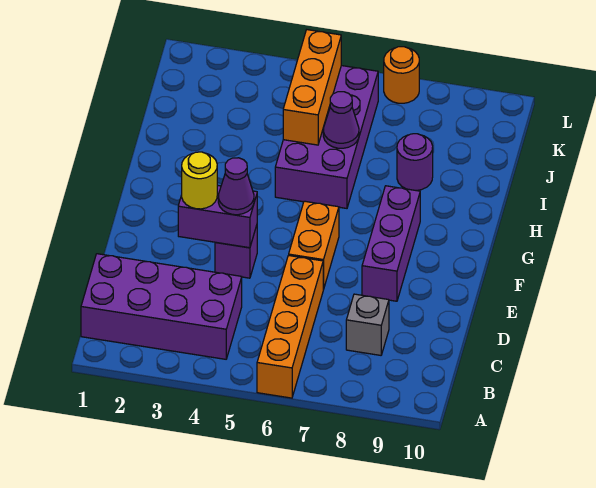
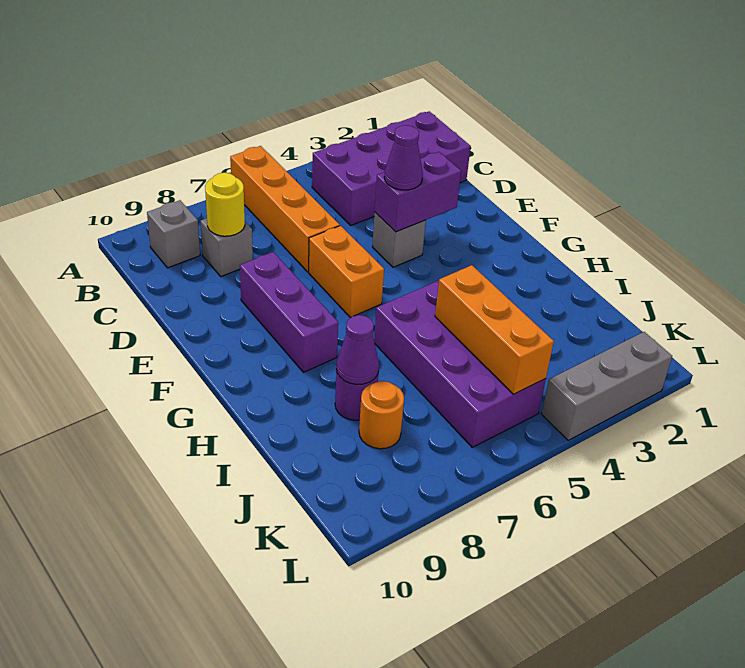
none -> grey 1x1 brick [147,200,200,268]
yellow 1x1 round brick [182,152,217,209] -> yellow 1x1 round brick moved to [205,173,245,236]
purple 1x1 brick [215,225,257,278] -> grey 1x1 brick [372,213,426,267]
purple 1x1 cone [323,92,359,148] -> purple 1x1 cone moved to [337,315,379,385]
none -> grey 1x3 brick [542,332,672,440]
orange 1x1 round brick [384,47,419,103] -> orange 1x1 round brick moved to [359,381,404,449]

